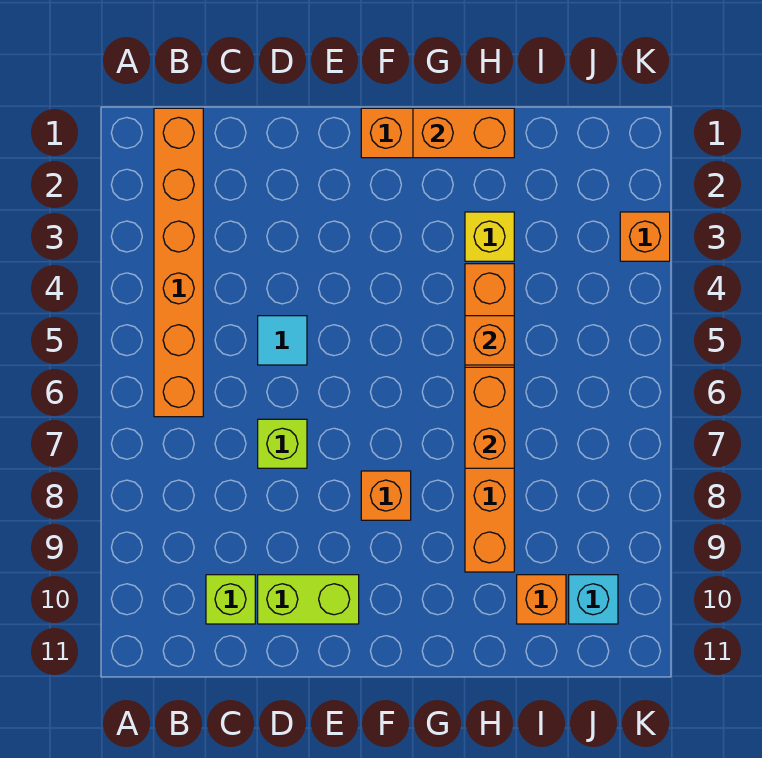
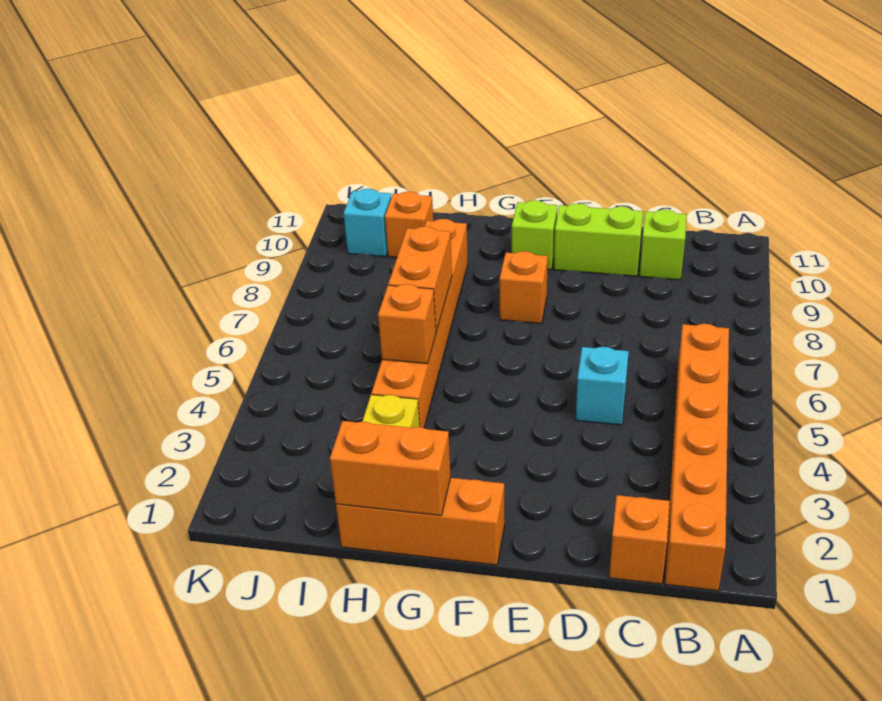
cyan 1x1 tile [258,316,307,365] -> cyan 1x1 brick [576,347,629,425]
lime 1x1 brick [258,419,307,468] -> lime 1x1 brick moved to [512,200,557,270]
orange 1x1 brick [620,212,670,261] -> orange 1x1 brick moved to [609,495,670,584]

